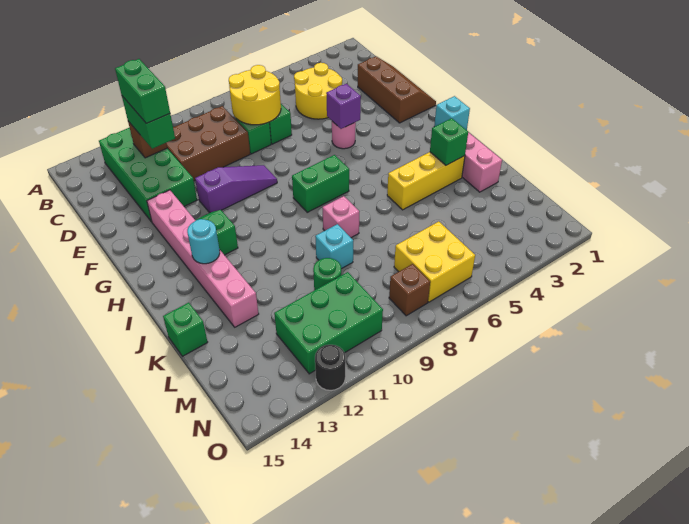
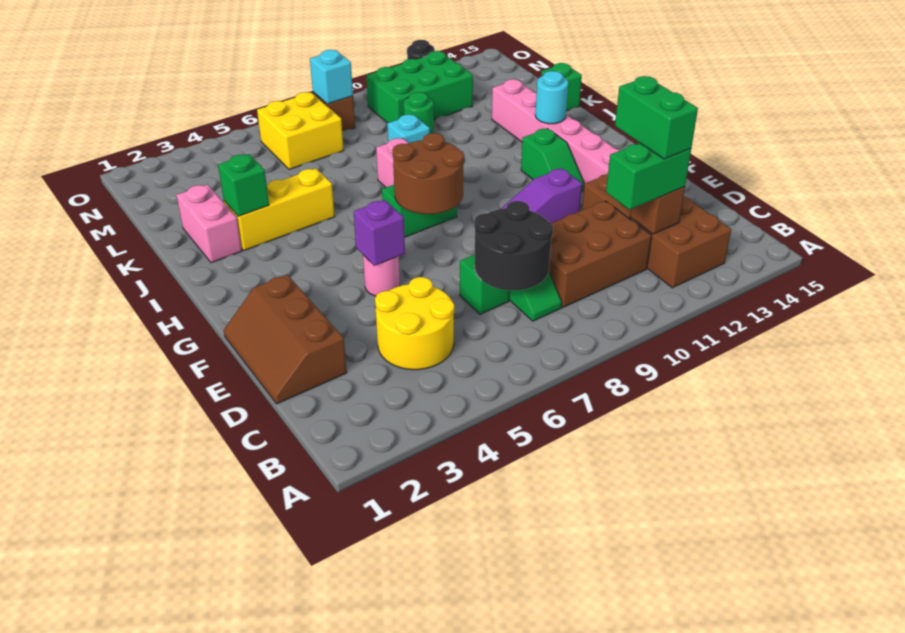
green 2x4 brick [99,128,197,222] -> brown 2x4 brick [582,174,731,288]
yellow 2x2 round brick [229,65,281,125] -> black 2x2 round brick [474,201,553,290]
green 1x2 brick [122,96,175,149] -> green 1x2 brick turned to [606,143,691,210]
none -> brown 2x2 round brick [392,133,464,214]
cyan 1x1 brick [434,96,470,130] -> cyan 1x1 brick moved to [310,50,353,104]

